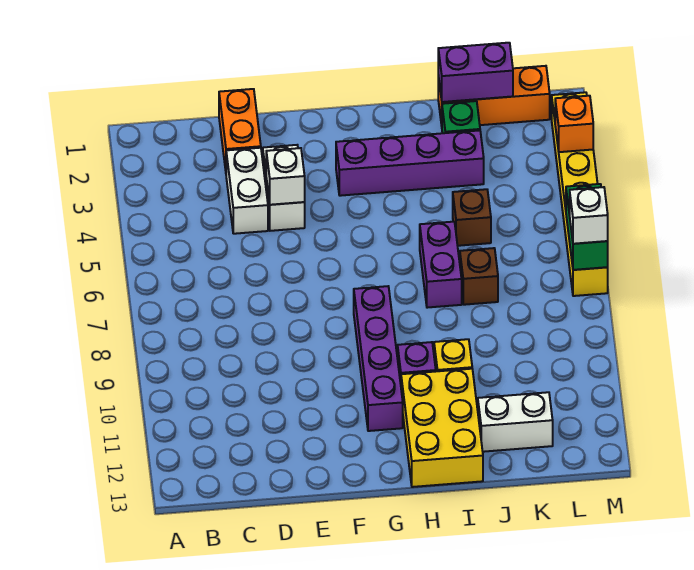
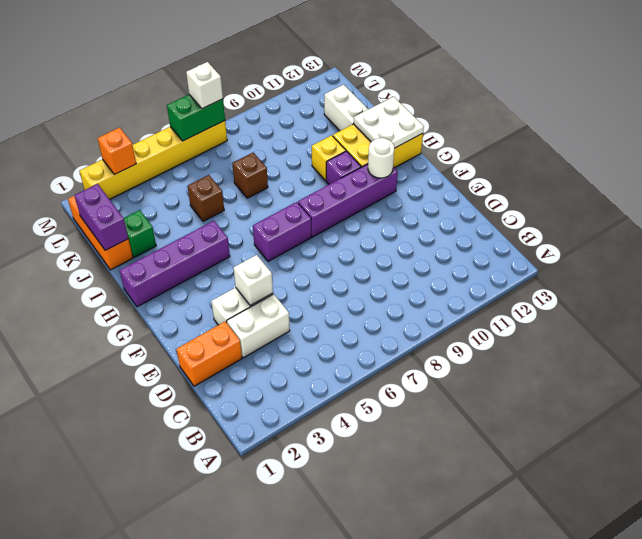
purple 1x4 brick [336,130,484,196] -> purple 1x4 brick turned to [119,221,230,307]
none -> white 1x1 round brick [368,138,394,178]
none -> white 2x2 plate [354,97,424,148]
purple 1x2 brick [420,222,462,308] -> purple 1x2 brick moved to [253,202,311,261]

